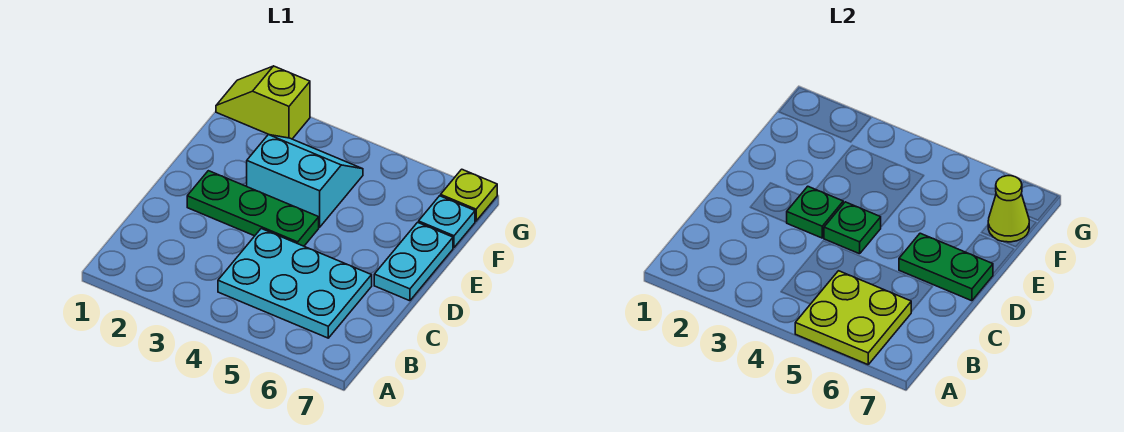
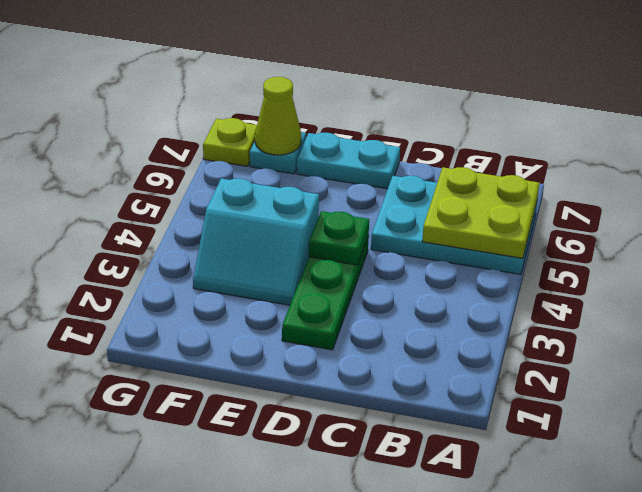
cyan 2x3 plate [218,229,372,338] -> cyan 2x3 plate turned to [371,176,537,274]
green 1x1 plate [786,186,843,238] -> none
green 1x2 plate [899,233,993,301] -> none
cyan 2x2 slope [247,135,363,227] -> cyan 2x2 slope turned to [193,178,319,305]
lime 1x2 slope [216,66,310,139] -> none

